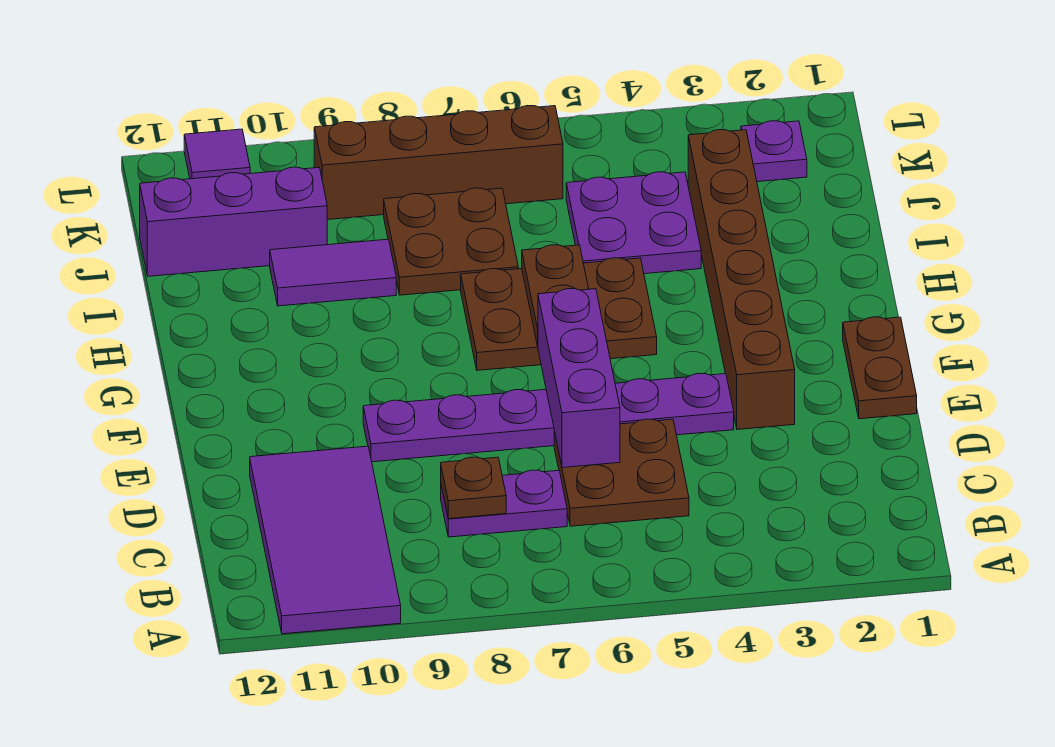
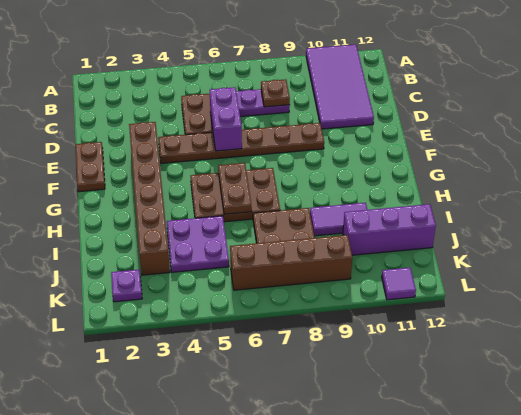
purple 1x3 brick [538,289,620,468] -> purple 1x2 brick [210,87,242,151]
purple 1x6 plate [363,373,734,462] -> brown 1x6 plate [158,123,324,163]

